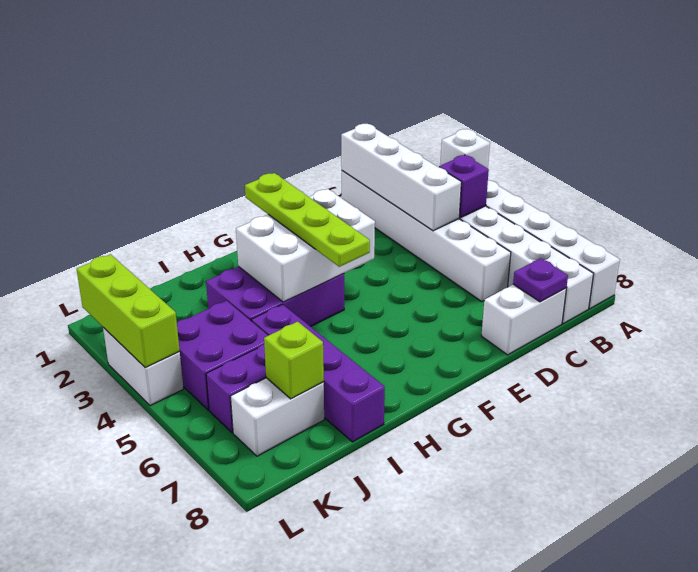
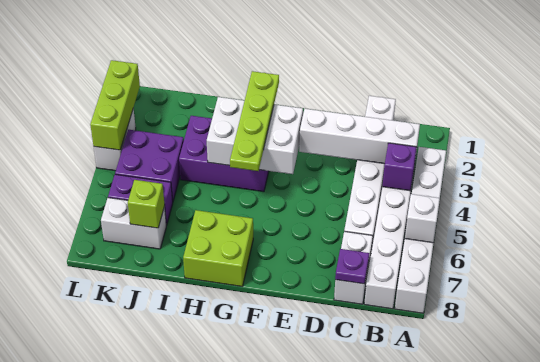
white 1x1 brick [440,129,490,168] -> white 1x1 brick moved to [405,194,440,243]
white 1x4 brick [341,124,461,231] -> white 1x4 brick turned to [299,108,420,164]
white 1x2 brick [481,284,566,355] -> white 1x2 brick turned to [334,231,373,304]
none -> lime 2x2 brick [183,210,253,286]
purple 1x4 brick [251,304,385,442] -> none

